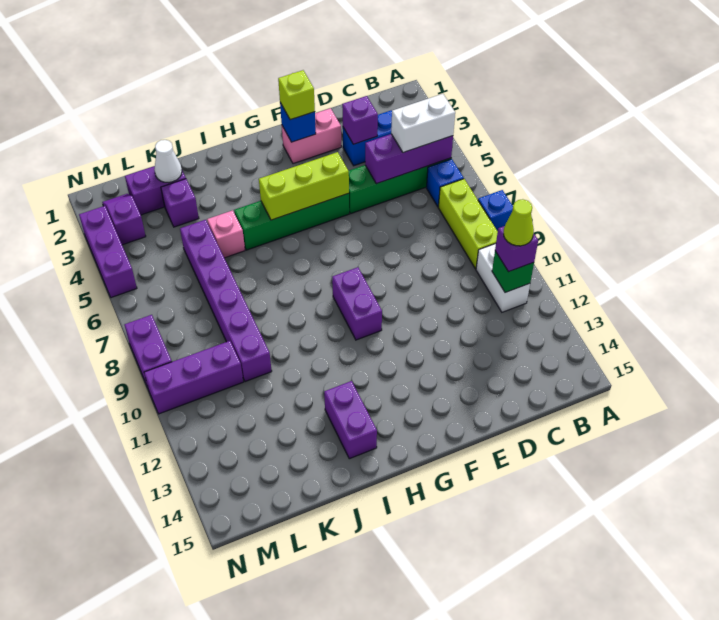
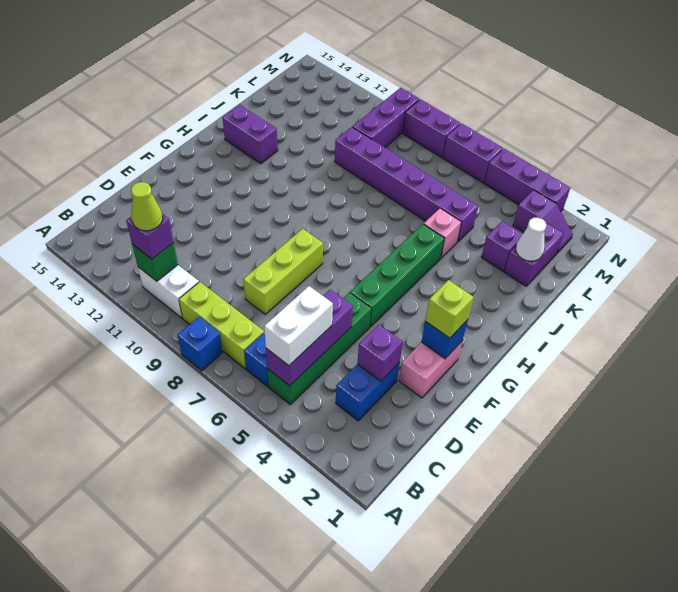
lime 1x3 brick [259,152,349,220] -> lime 1x3 brick moved to [243,229,323,314]
purple 1x2 brick [332,267,382,340] -> purple 1x2 brick moved to [443,124,503,183]

